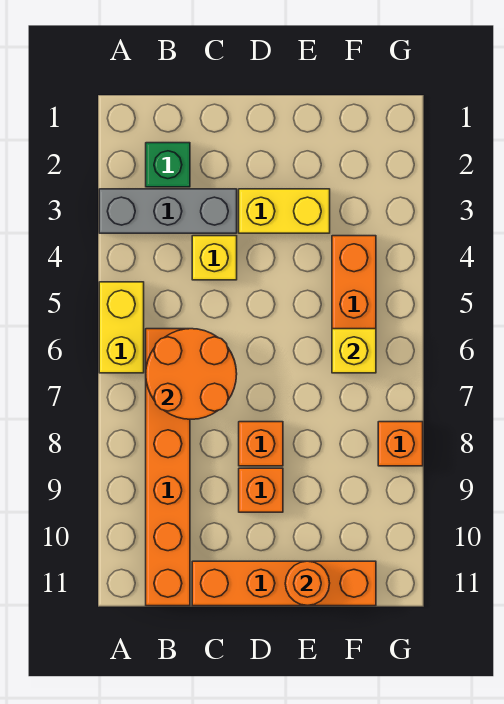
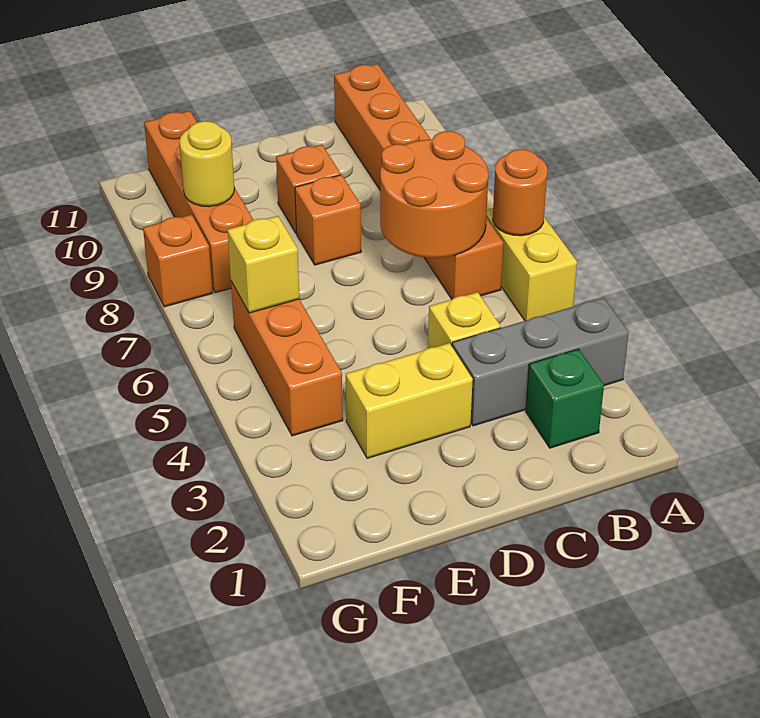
orange 1x4 brick [192,561,376,606] -> orange 1x4 brick turned to [144,111,253,293]
orange 1x1 round brick [285,561,330,606] -> orange 1x1 round brick moved to [493,149,547,236]
none -> yellow 1x1 round brick [179,121,234,207]

